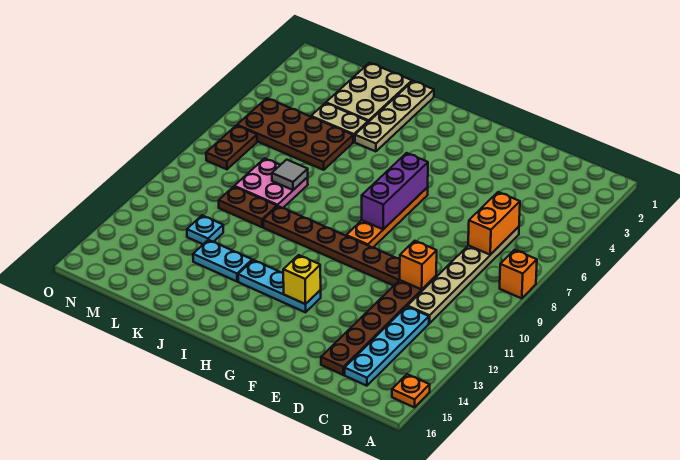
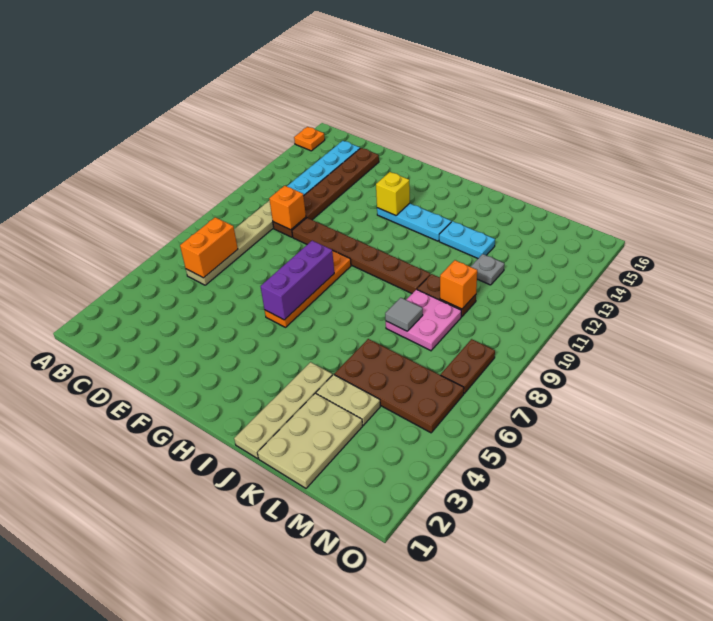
orange 1x1 brick [500,250,537,298] -> orange 1x1 brick moved to [440,260,477,309]
cyan 1x1 plate [187,215,223,244] -> grey 1x1 plate [470,254,504,285]

